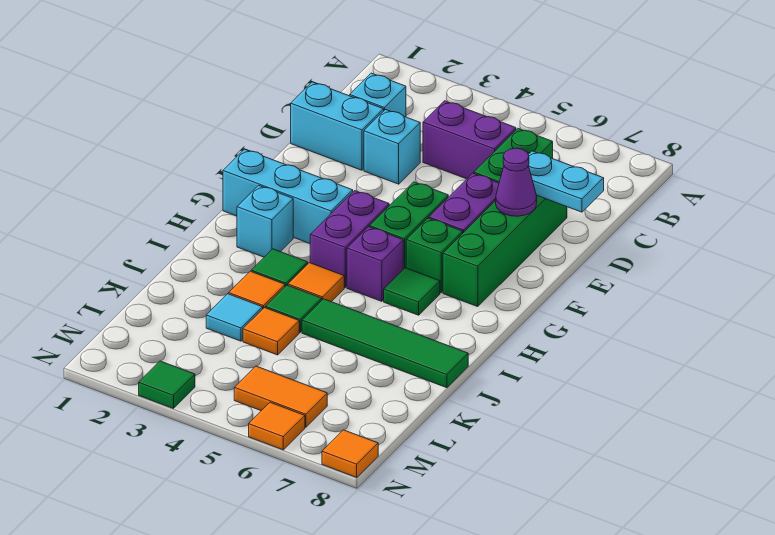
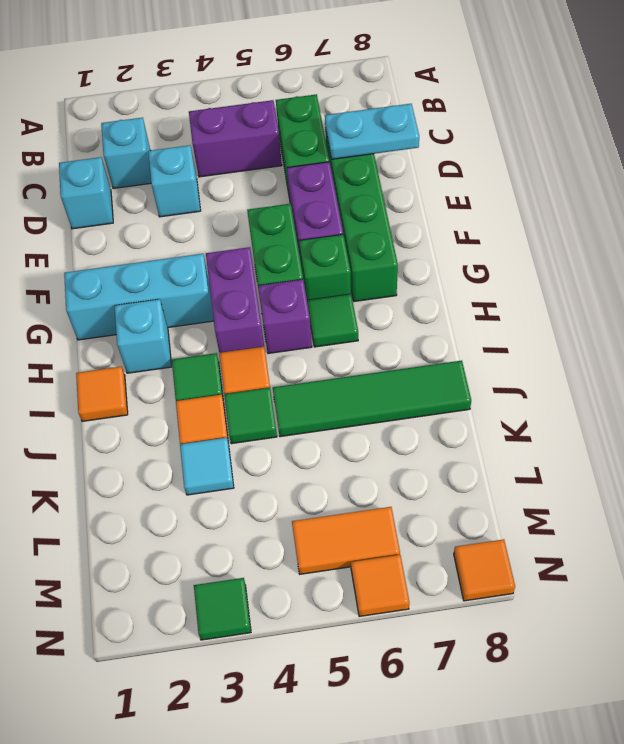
cyan 1x2 brick [291,82,384,170] -> cyan 1x1 brick [59,157,113,229]
purple 1x1 cone [496,148,537,216] -> none
orange 1x1 tile [243,308,299,355] -> orange 1x1 tile moved to [76,367,128,421]

